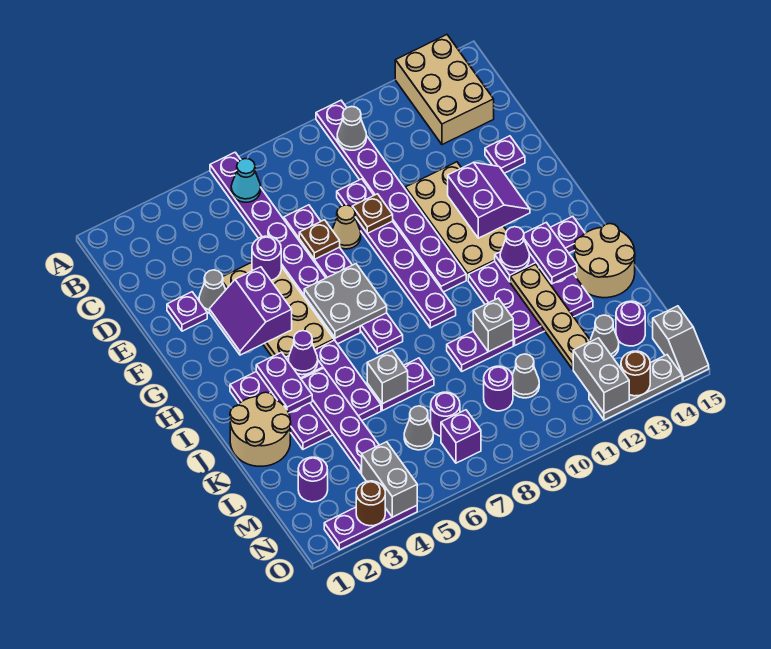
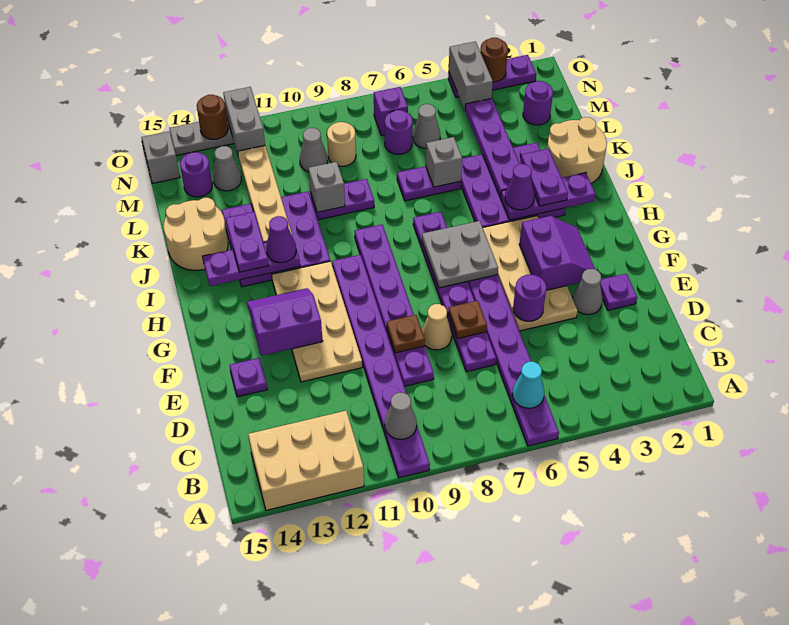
tan 2x3 brick [395,35,494,145] -> tan 2x3 brick turned to [248,411,364,510]
purple 2x2 slope [448,162,530,238] -> purple 2x2 slope turned to [247,288,323,356]
purple 1x1 round brick [484,366,513,411] -> tan 1x1 round brick [327,122,356,166]

